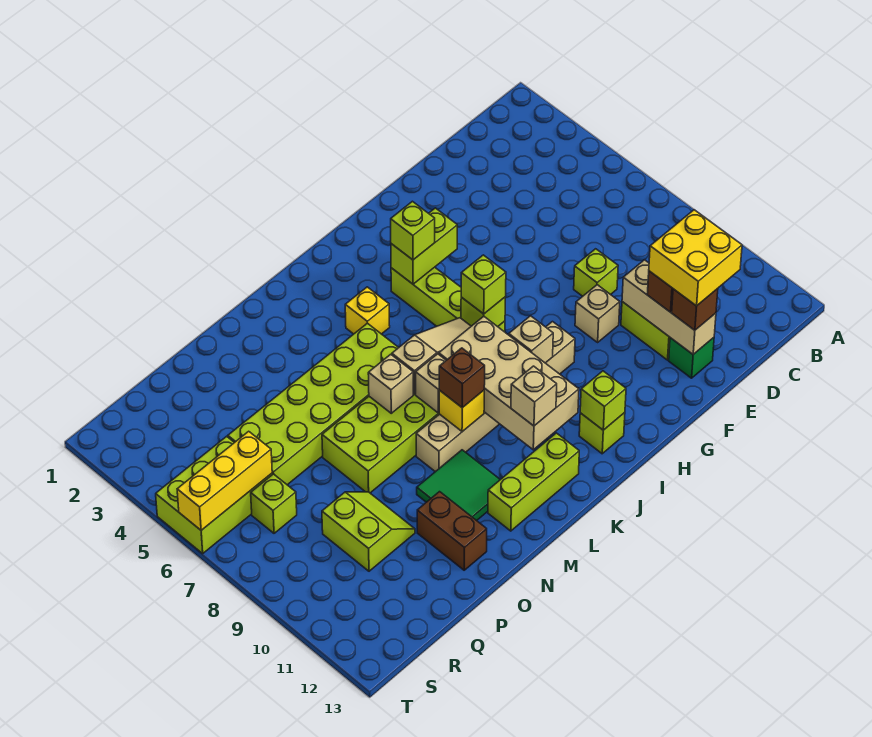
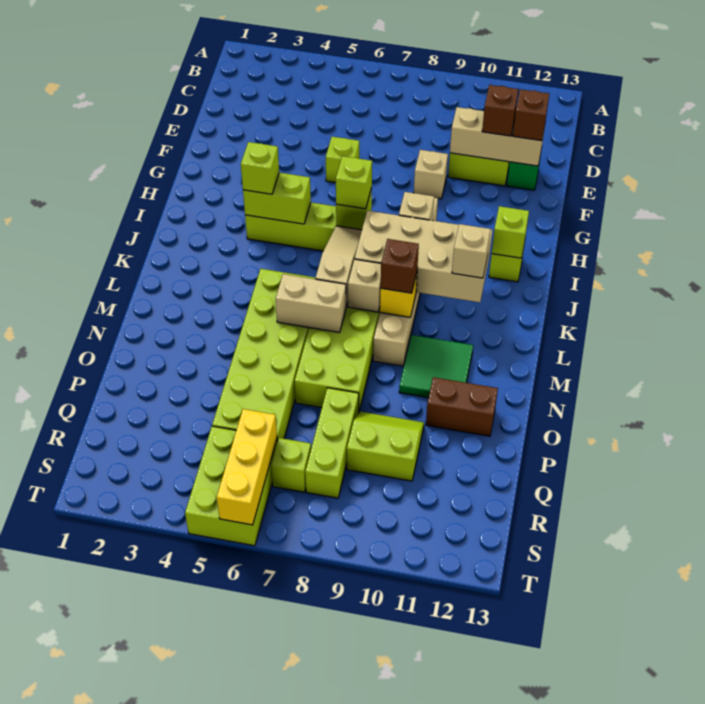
yellow 2x2 brick [649,210,742,306] -> none
lime 1x1 brick [574,249,618,296] -> lime 1x1 brick moved to [326,137,359,183]
lime 1x2 brick [391,208,457,284] -> lime 1x2 brick turned to [243,173,311,224]
yellow 1x1 brick [345,287,390,334] -> none
lime 1x3 brick [488,433,579,531] -> lime 1x3 brick moved to [305,388,359,498]
tan 1x1 brick [368,354,413,413] -> tan 1x2 brick [276,274,346,333]

